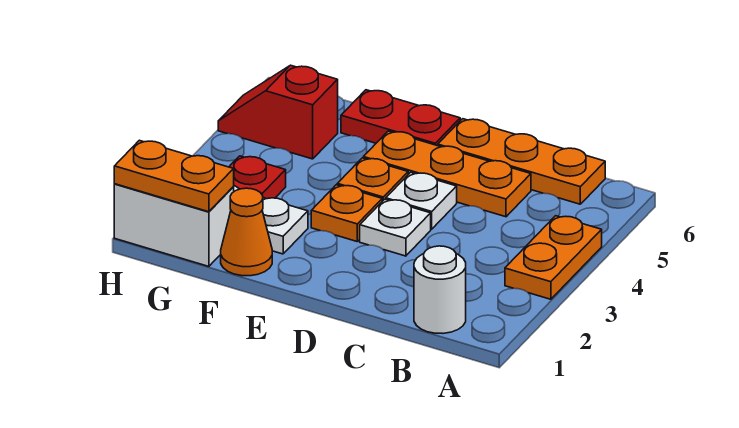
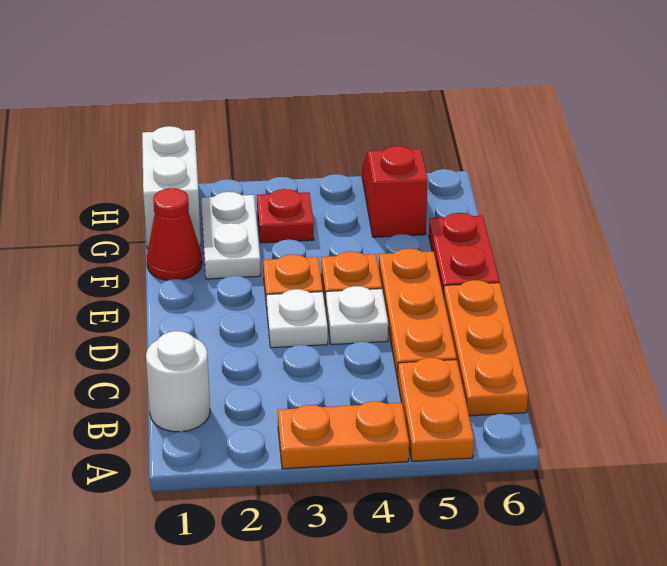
orange 1x1 cone [221,188,272,276] -> red 1x1 cone [147,188,202,280]
orange 1x2 plate [114,140,234,212] -> orange 1x2 plate moved to [398,358,474,462]

